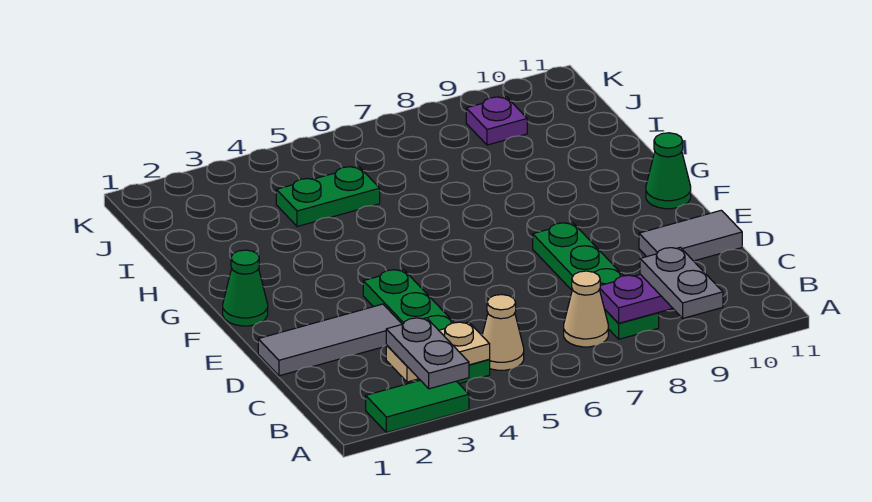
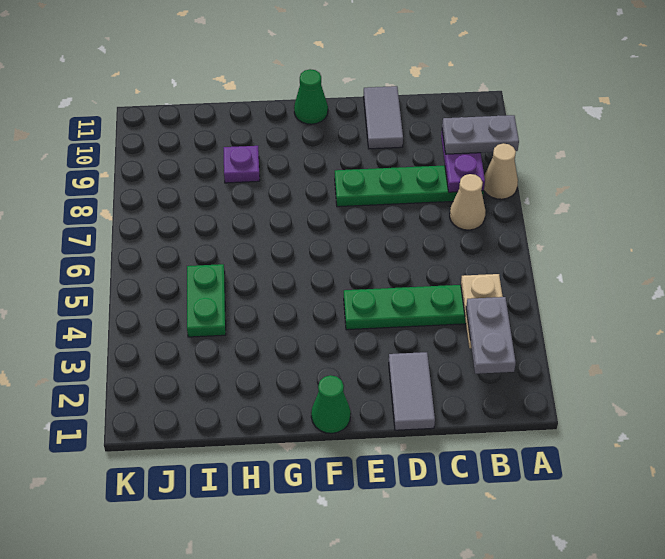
green 1x2 tile [366,380,469,433] -> none
grey 1x2 plate [386,318,469,389] -> grey 1x2 plate turned to [466,297,516,374]
tan 1x1 cone [482,295,524,370] -> tan 1x1 cone moved to [484,143,518,199]
grey 1x3 tile [258,304,402,376] -> grey 1x2 tile [389,352,435,430]
purple 1x1 plate [466,97,527,145] -> purple 1x1 plate moved to [224,146,260,183]

